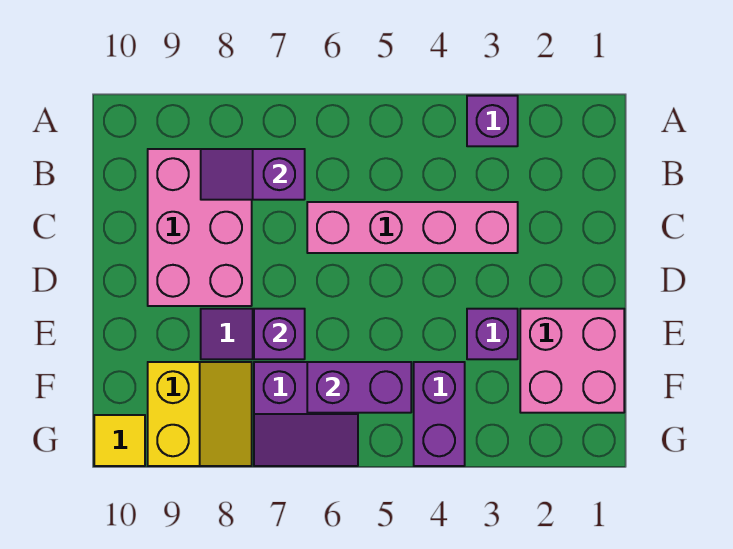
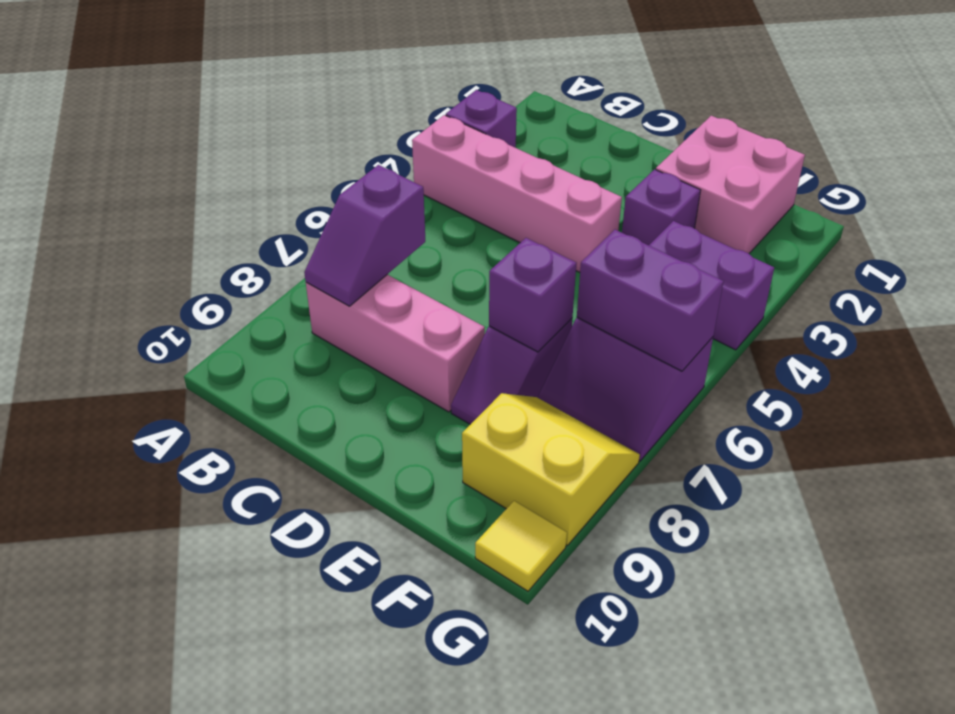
pink 2x3 brick [148,149,252,306] -> pink 1x3 brick [306,274,485,412]
pink 1x4 brick [307,202,518,253] -> pink 1x4 brick turned to [412,115,622,272]
purple 1x2 brick [307,362,411,413] -> purple 1x2 brick turned to [577,230,724,371]
purple 2x2 slope [254,362,358,466] -> purple 2x2 slope turned to [538,318,713,461]

